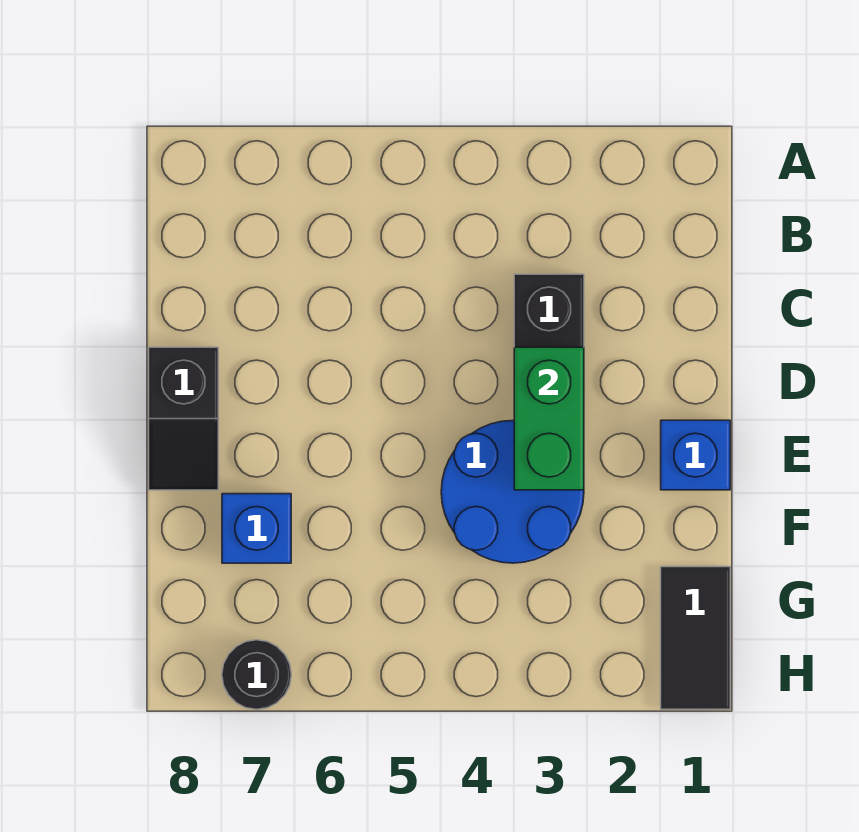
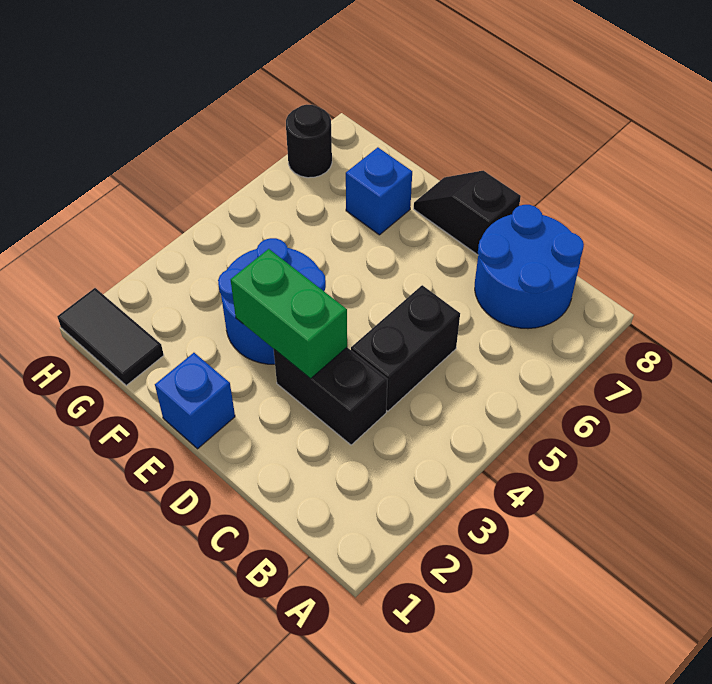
none -> blue 2x2 round brick [475,205,584,329]
none -> black 1x2 brick [351,285,460,411]

